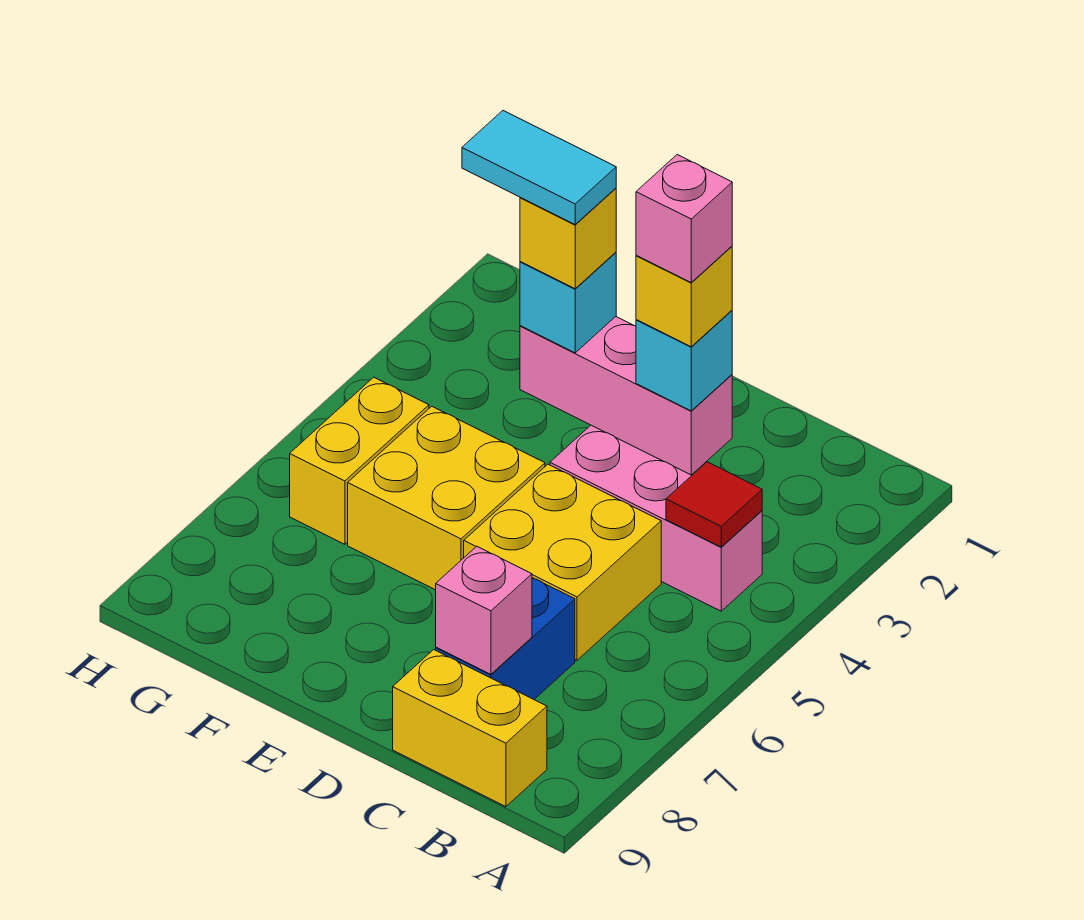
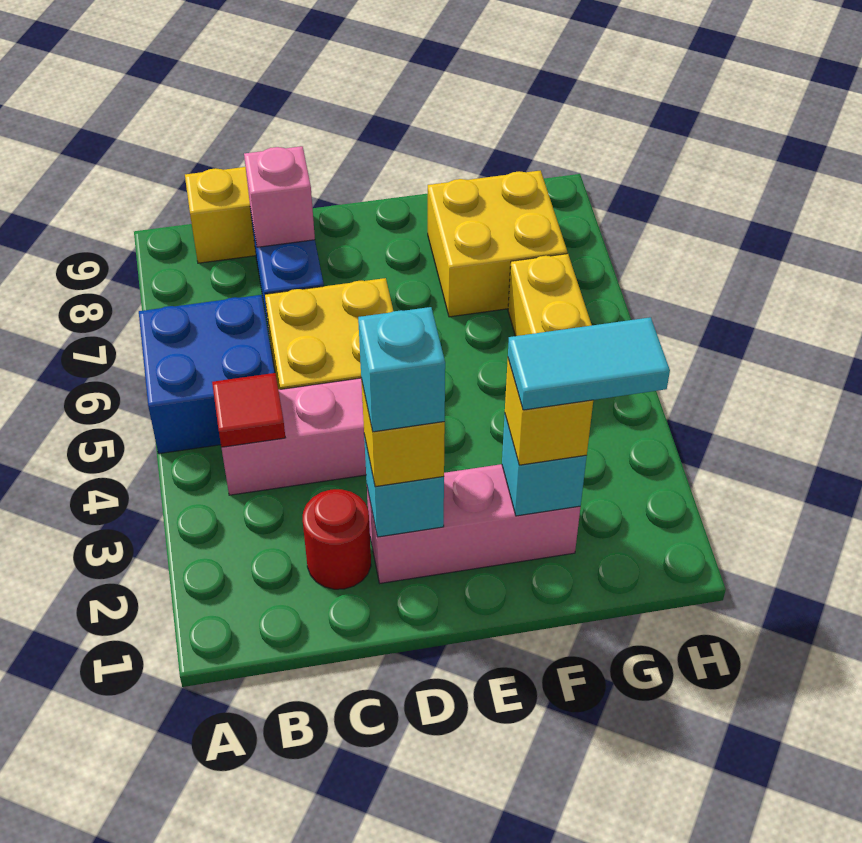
none -> blue 2x2 brick [139,295,275,454]
none -> red 1x1 round brick [303,489,371,589]
pink 1x1 brick [636,155,732,282] -> cyan 1x1 brick [358,307,445,432]
yellow 2x2 brick [348,406,545,590] -> yellow 2x2 brick moved to [428,170,567,317]

